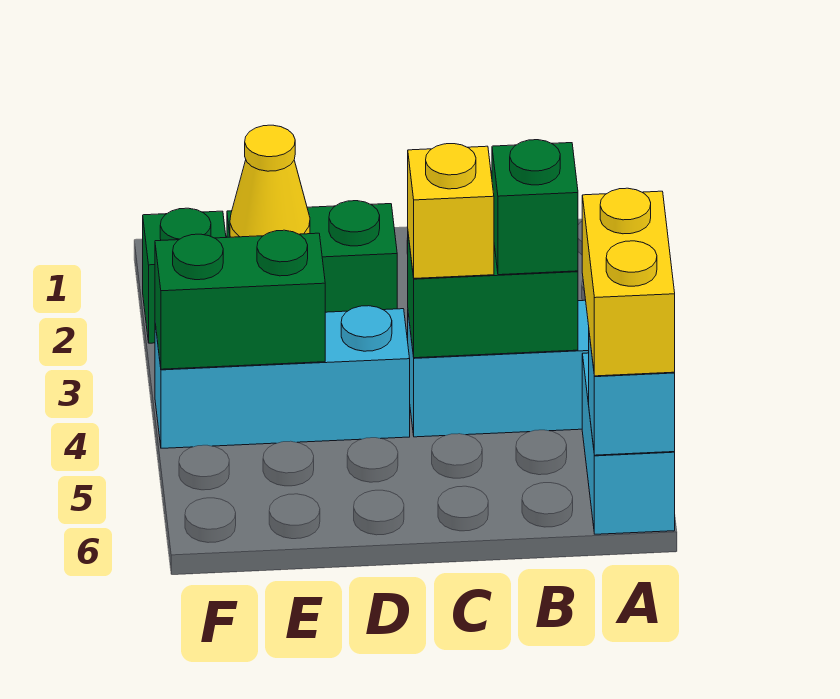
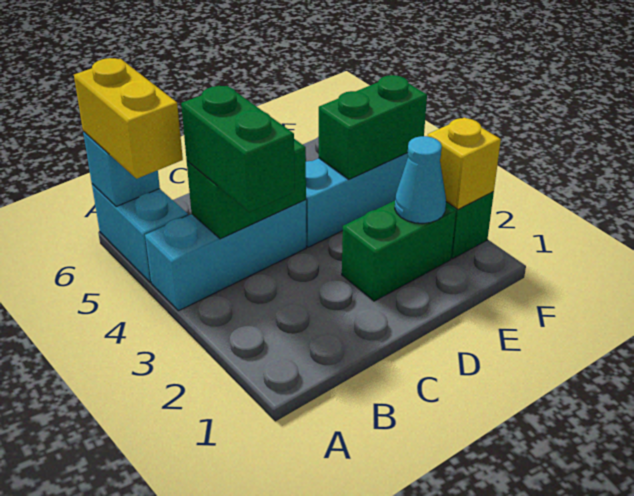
green 1x1 brick [492,140,578,275] -> green 1x2 brick [181,86,295,212]
yellow 1x1 brick [408,144,494,278] -> yellow 1x1 brick moved to [427,117,501,209]
yellow 1x1 cone [230,125,310,237] -> cyan 1x1 cone [395,136,446,223]

